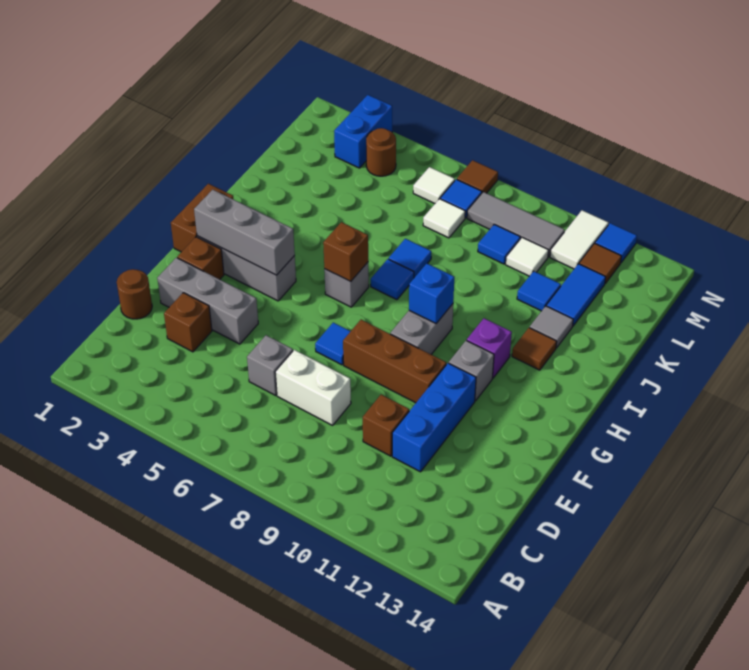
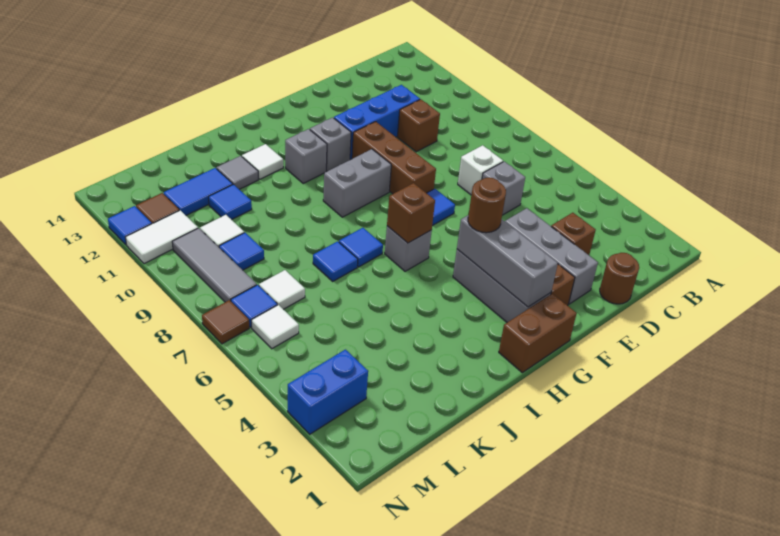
white 1x2 brick [275,350,351,425] -> white 1x1 brick [458,145,503,195]
blue 1x1 brick [409,264,454,323] -> none
purple 1x1 brick [467,318,512,378] -> grey 1x1 brick [285,129,327,183]
brown 1x1 tile [512,328,557,370] -> white 1x1 tile [242,144,283,179]
brown 1x1 round brick [366,128,396,176] -> brown 1x1 round brick moved to [468,178,506,233]

